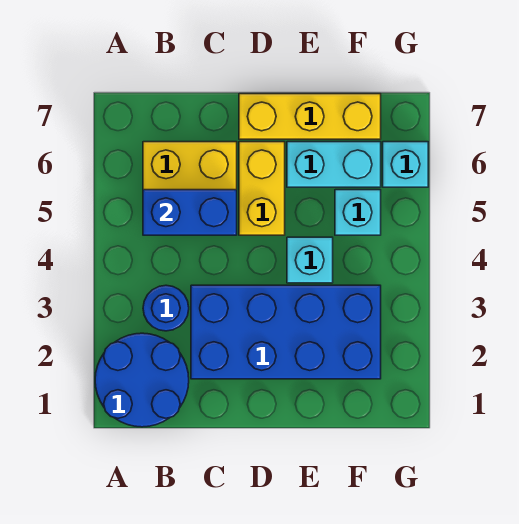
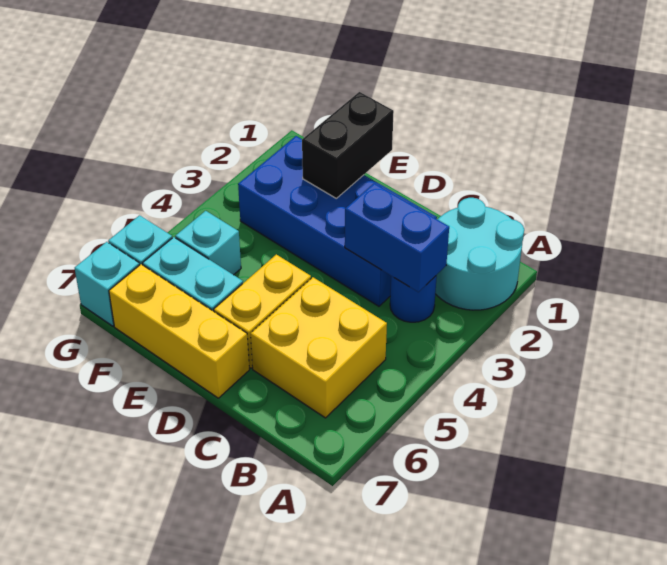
blue 2x2 round brick [95,333,189,427] -> cyan 2x2 round brick [435,198,524,310]
blue 1x2 brick [143,190,237,235] -> blue 1x2 brick moved to [345,183,449,292]
none -> black 1x2 brick [302,92,394,198]
cyan 1x1 brick [287,237,333,283] -> cyan 1x1 brick moved to [75,242,139,326]

